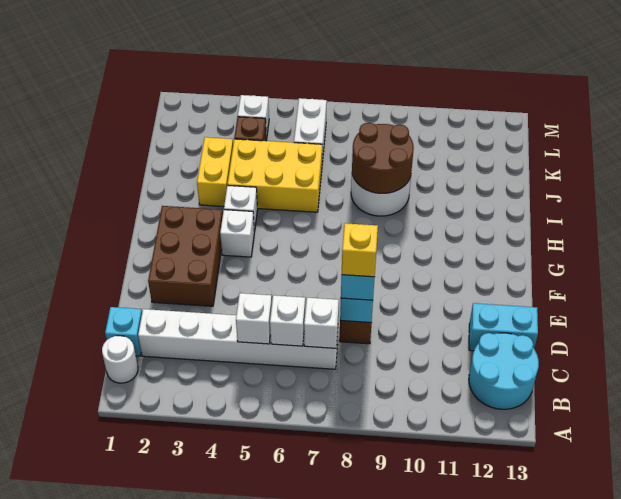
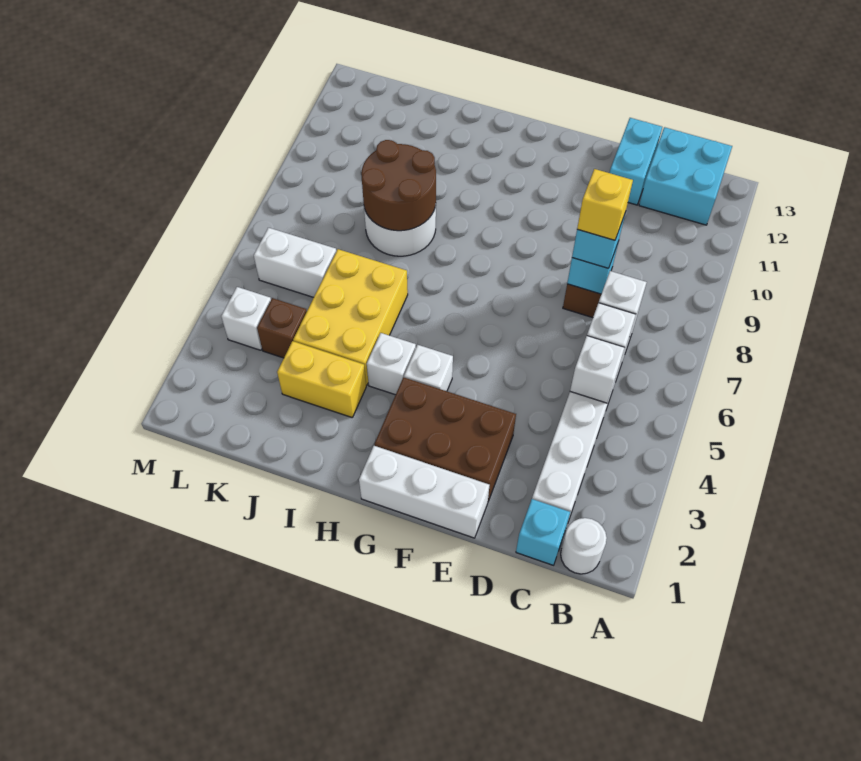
cyan 2x2 round brick [469,333,539,409] -> cyan 2x2 brick [639,127,732,225]
none -> white 1x3 brick [359,446,489,538]

